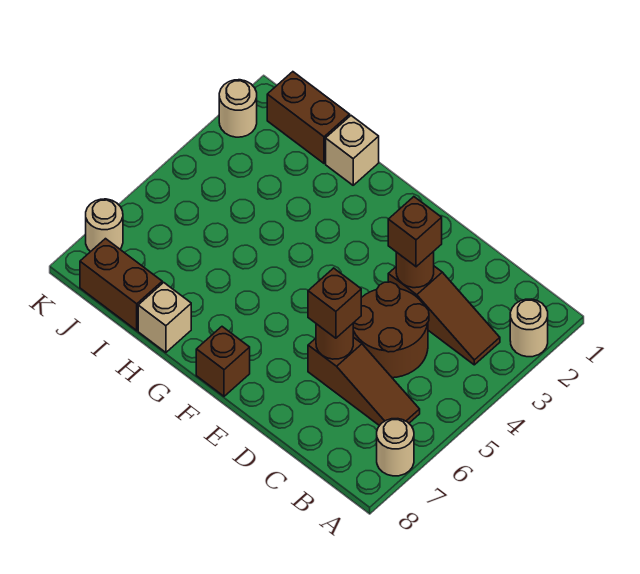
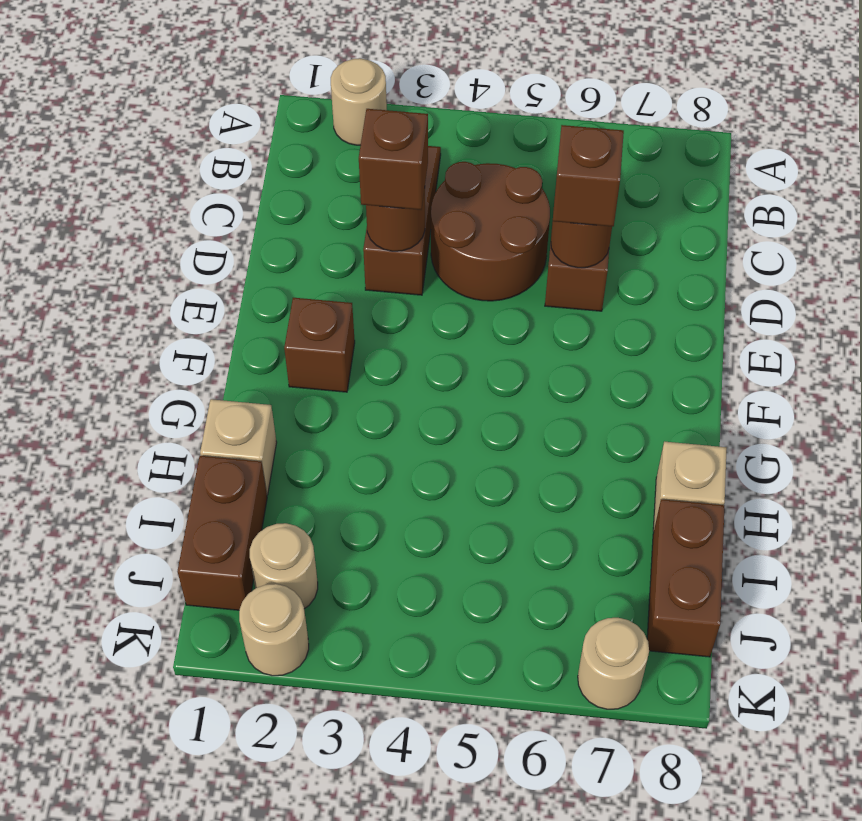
tan 1x1 round brick [377,419,414,476] -> tan 1x1 round brick moved to [250,523,318,609]
brown 1x1 brick [196,327,250,396] -> brown 1x1 brick moved to [284,298,355,392]

